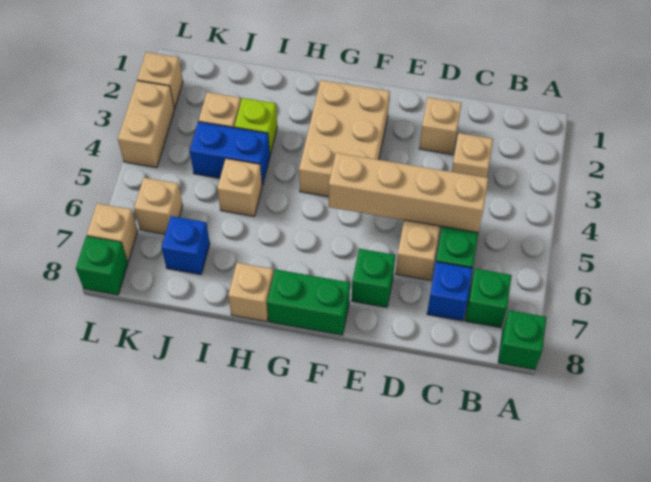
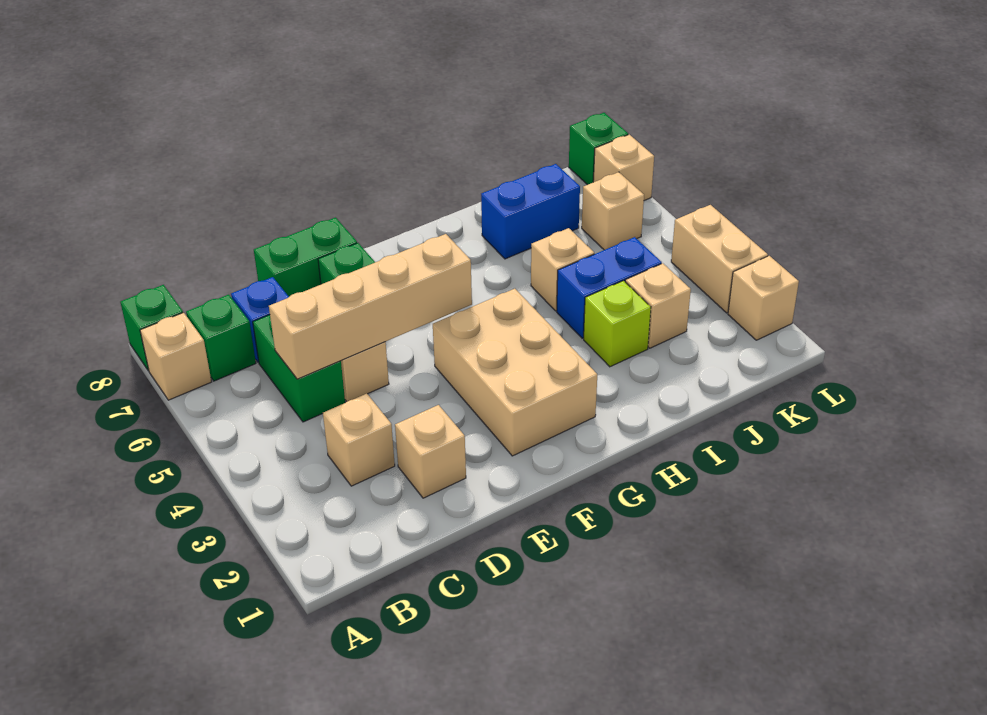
green 1x2 brick [267,269,350,335] -> green 1x2 brick moved to [254,218,357,297]
tan 1x1 brick [228,263,274,322] -> tan 1x1 brick moved to [140,313,211,400]
blue 1x1 brick [162,216,210,275] -> blue 1x2 brick [481,164,580,259]

